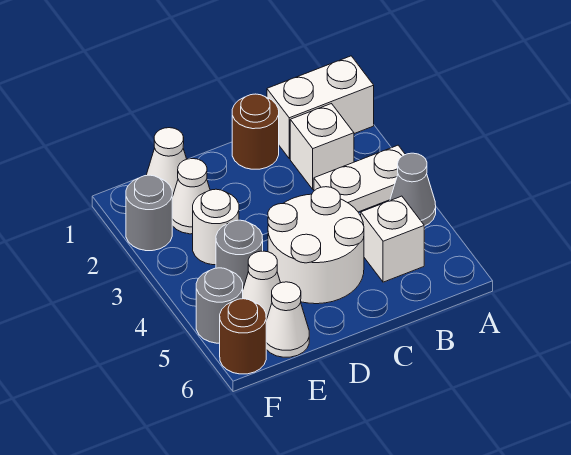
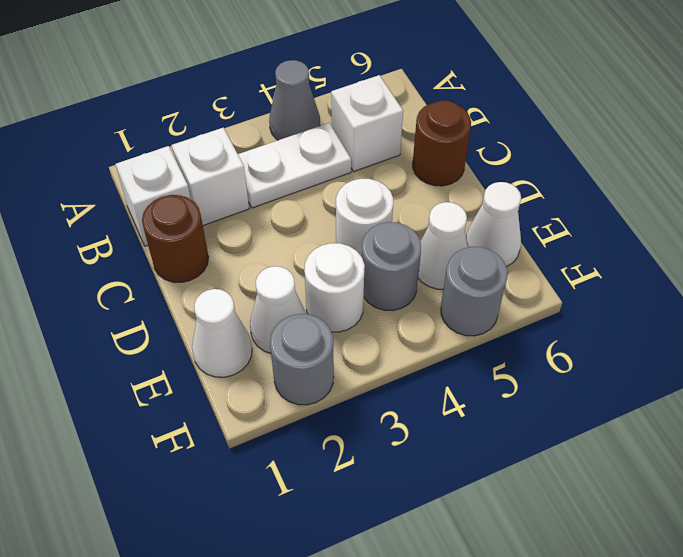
white 1x2 brick [267,56,374,159] -> white 1x1 brick [116,146,191,246]
white 1x2 plate [314,145,405,212] -> white 1x2 plate turned to [238,123,351,208]
white 2x2 round brick [268,187,364,304] -> white 1x1 round brick [336,179,393,257]
brown 1x1 round brick [220,299,266,374] -> brown 1x1 round brick moved to [413,100,471,186]

